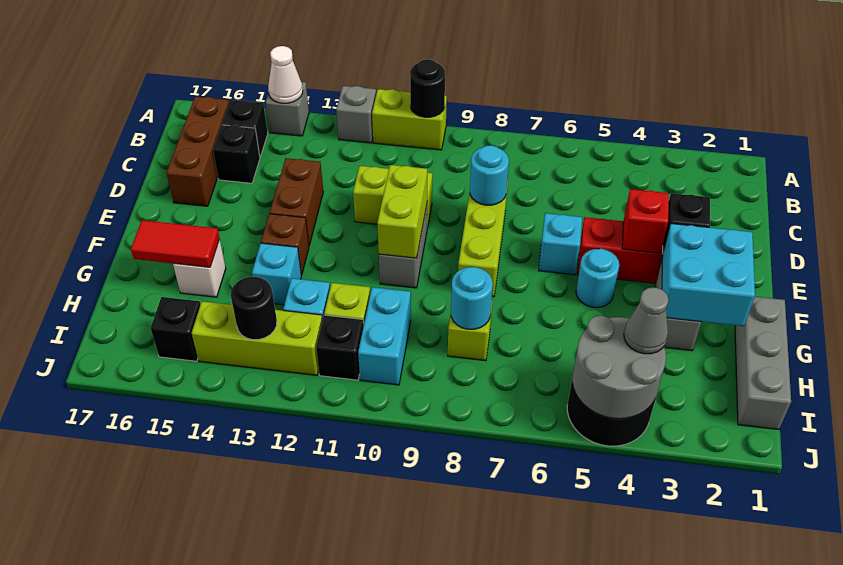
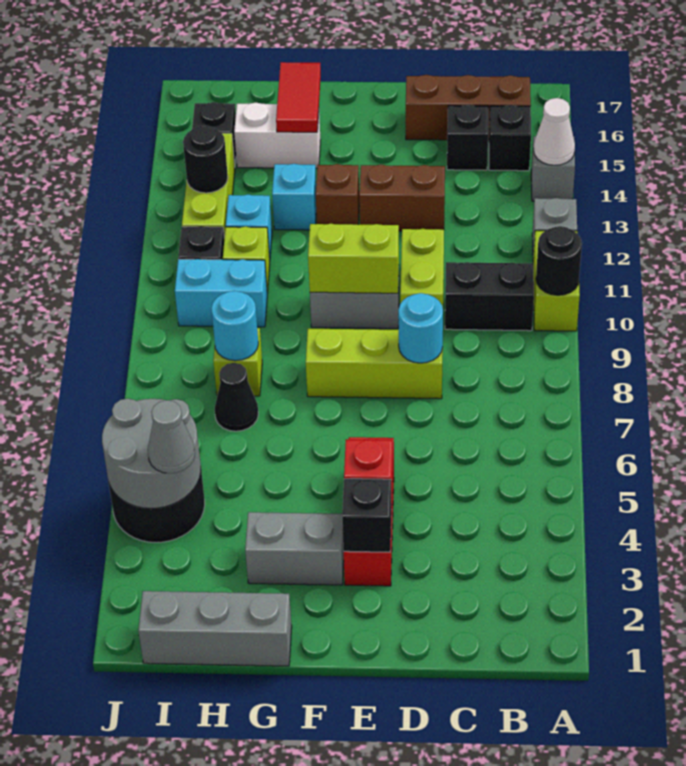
none -> black 1x2 brick [445,262,534,331]
cyan 1x1 brick [539,213,582,275] -> none
cyan 2x2 brick [662,224,755,326] -> none
cyan 1x1 round brick [576,249,619,308] -> none
white 1x1 brick [173,239,226,297] -> white 1x2 brick [234,103,320,168]
none -> black 1x1 cone [215,363,258,431]

